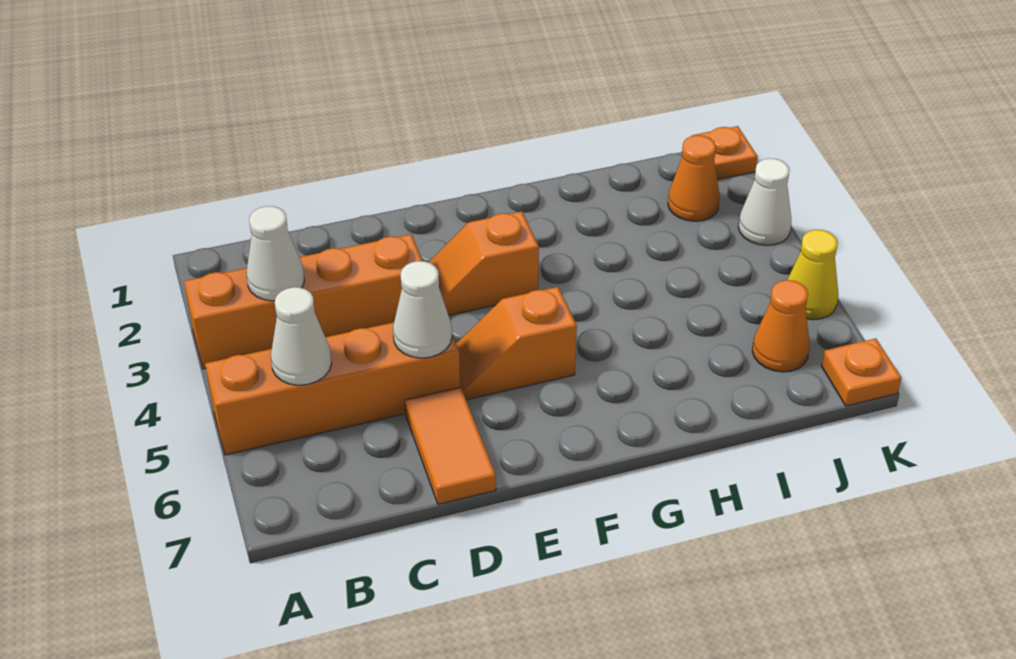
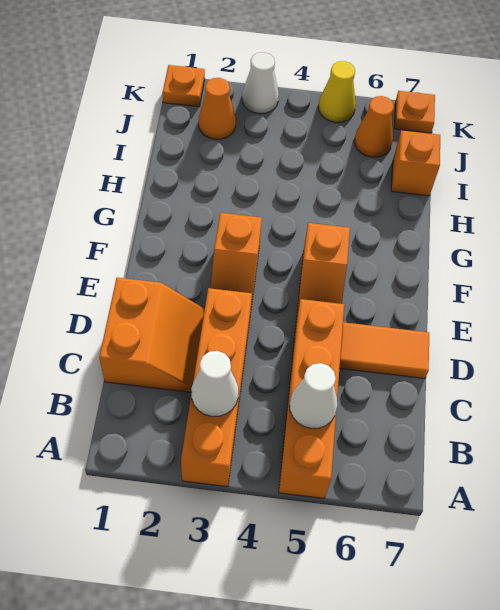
none -> orange 2x2 slope [99,278,205,392]
white 1x1 cone [393,261,452,358] -> none
none -> orange 1x1 brick [391,130,440,196]

